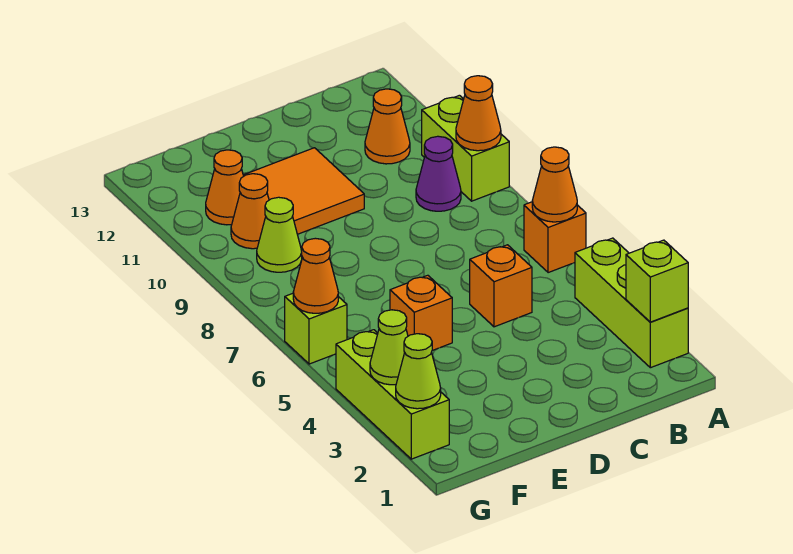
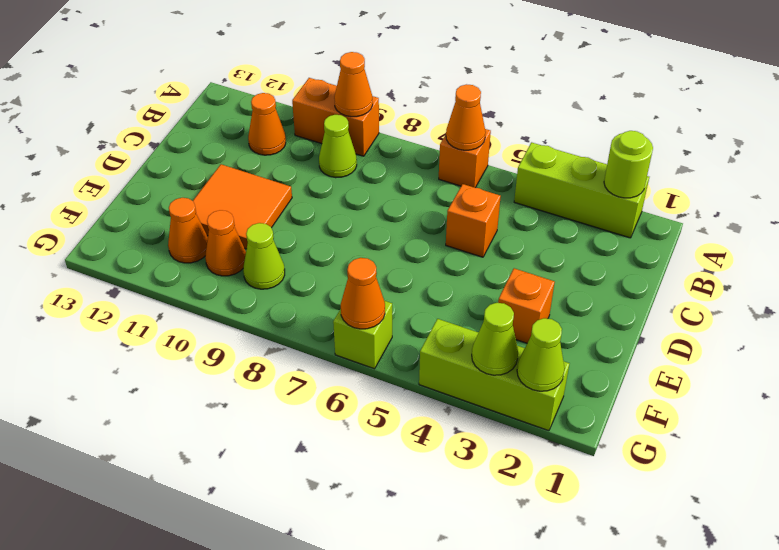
lime 1x1 brick [626,240,688,322] -> lime 1x1 round brick [604,131,653,198]
lime 1x2 brick [422,95,509,201] -> orange 1x2 brick [292,78,379,156]
purple 1x1 cone [416,136,461,211] -> lime 1x1 cone [319,115,357,178]
orange 1x1 brick [390,275,452,351] -> orange 1x1 brick moved to [498,268,555,343]

